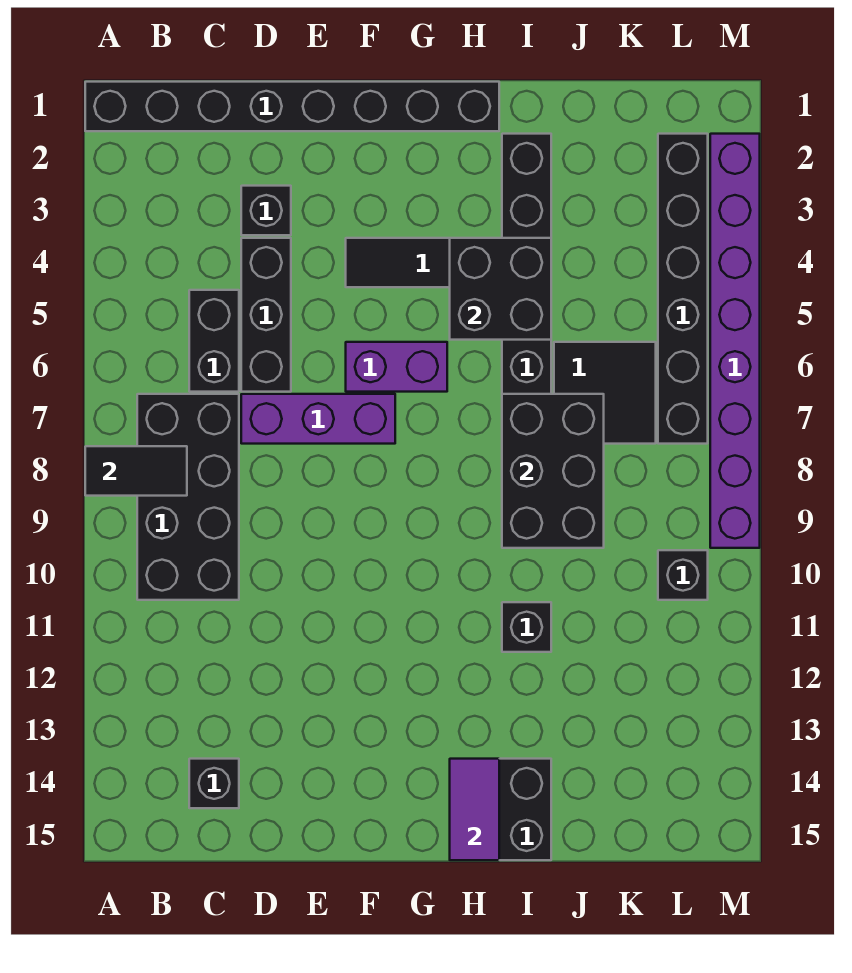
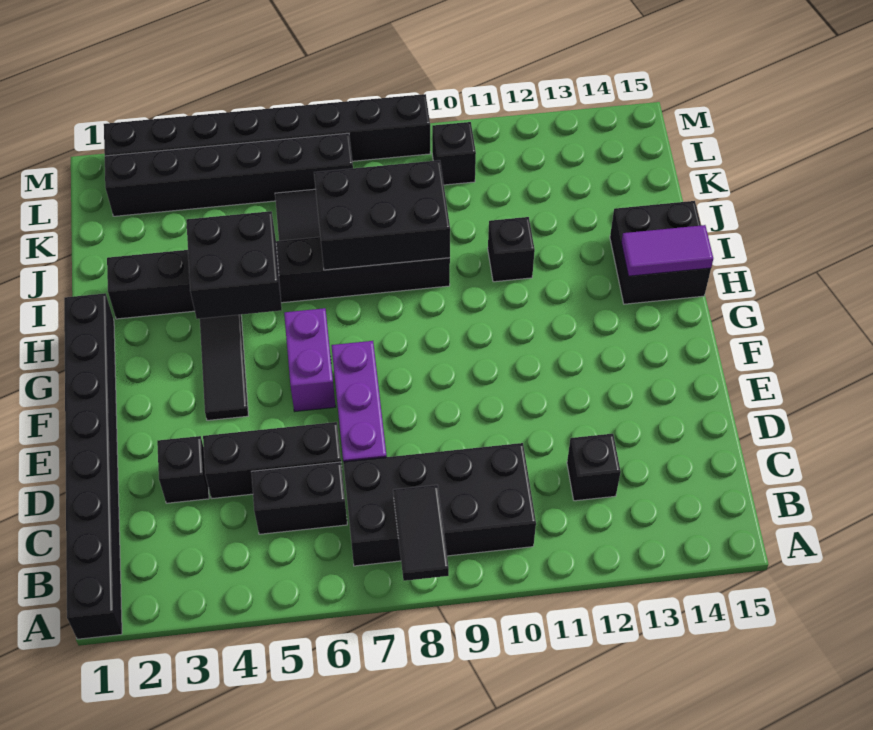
black 1x1 brick [189,759,239,808] -> black 1x1 brick moved to [567,434,621,501]
purple 1x8 brick [710,134,760,548] -> black 1x8 brick [104,94,430,161]

